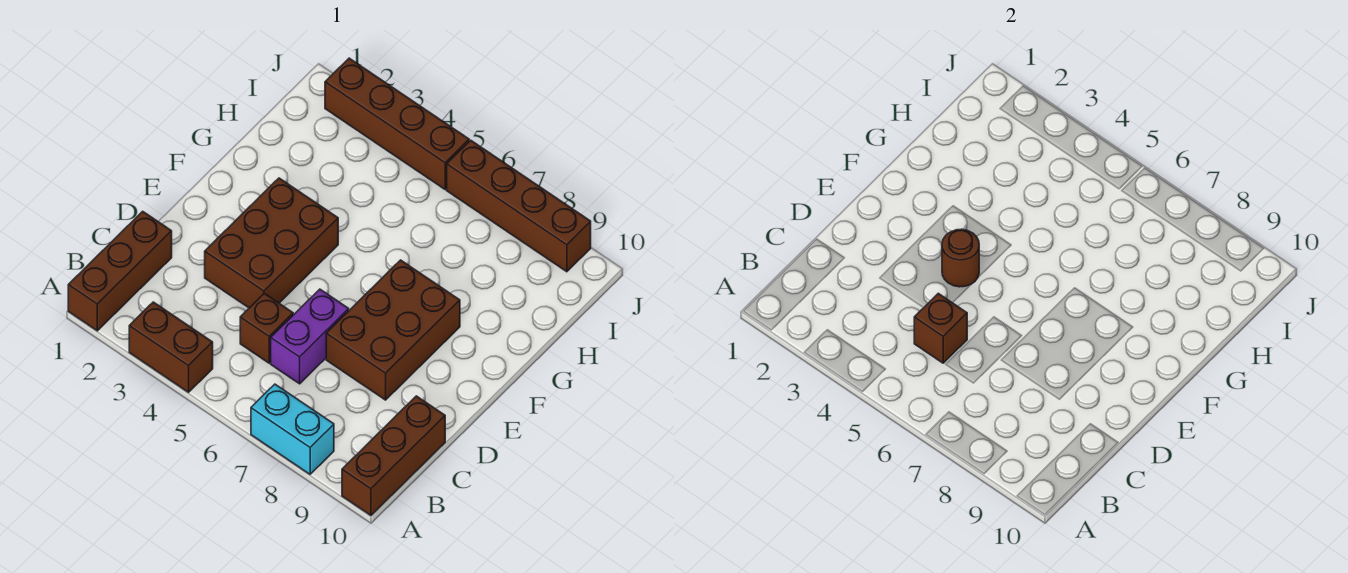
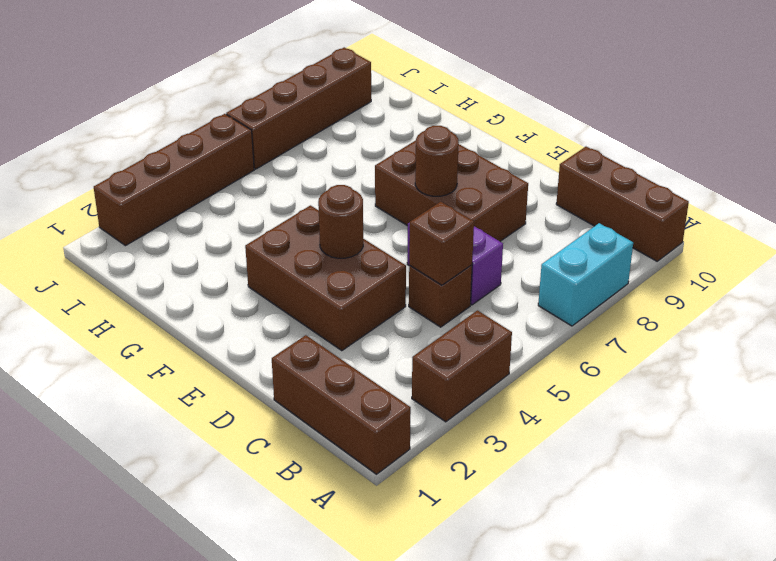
none -> brown 1x1 round brick [415,126,459,196]

